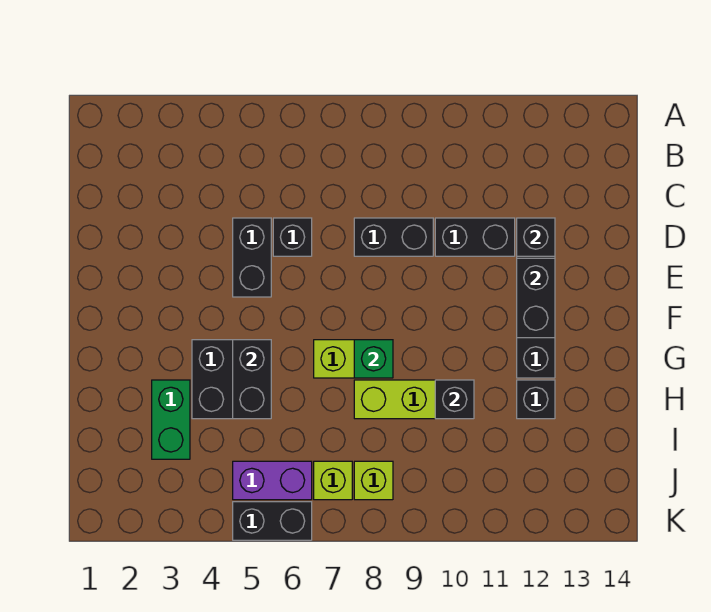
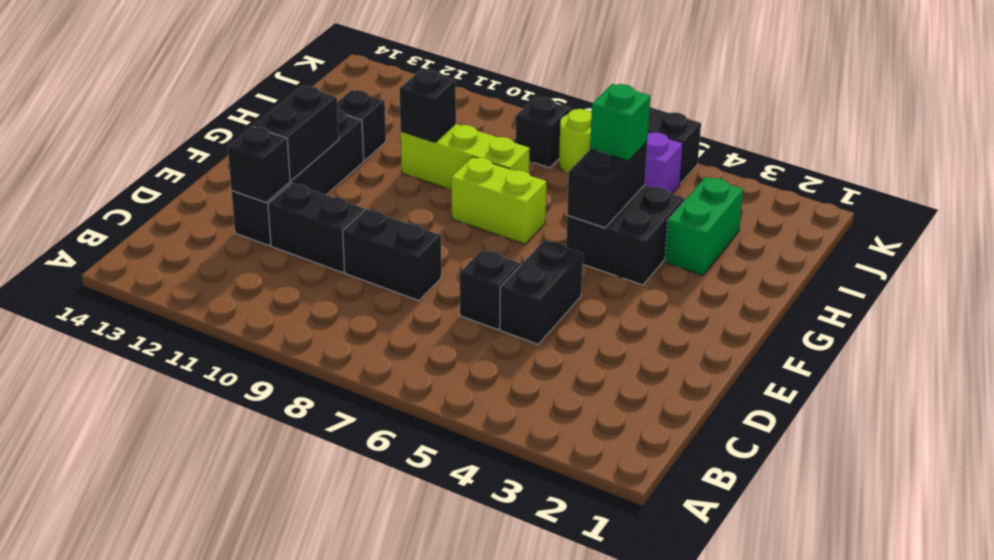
green 1x1 brick [354,340,393,378] -> green 1x1 brick moved to [590,84,650,161]
lime 1x1 brick [314,461,352,500] -> lime 1x1 round brick [559,109,592,174]
lime 1x1 brick [354,461,393,500] -> black 1x1 brick [516,97,570,168]

